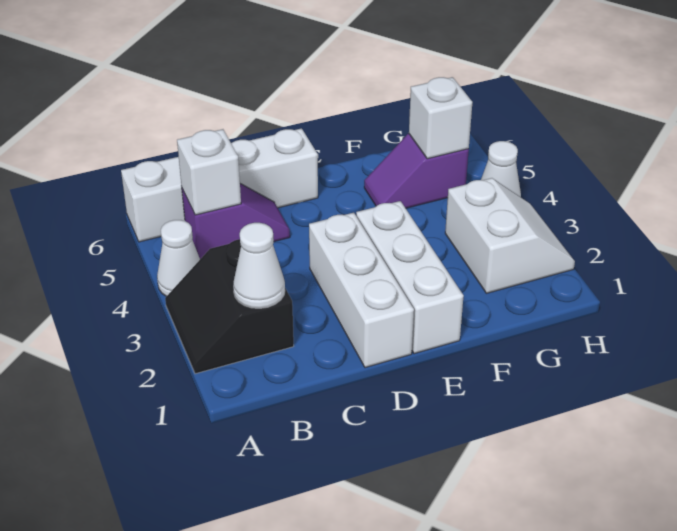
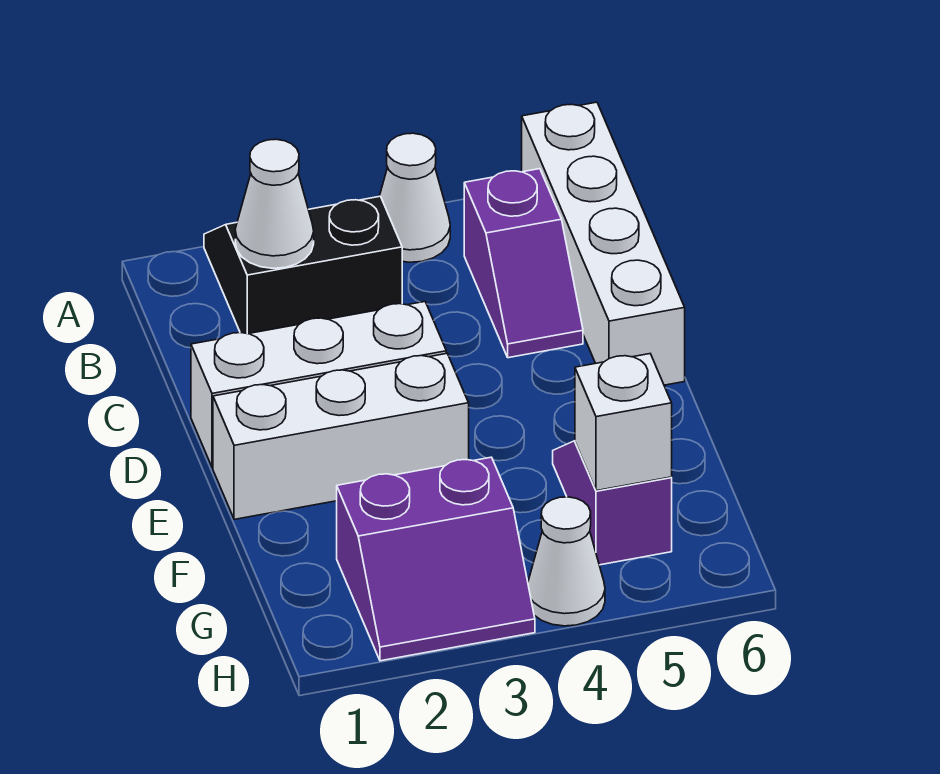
white 1x1 brick [177,129,241,215] -> none
white 2x2 slope [445,178,575,293] -> purple 2x2 slope [337,457,535,661]

